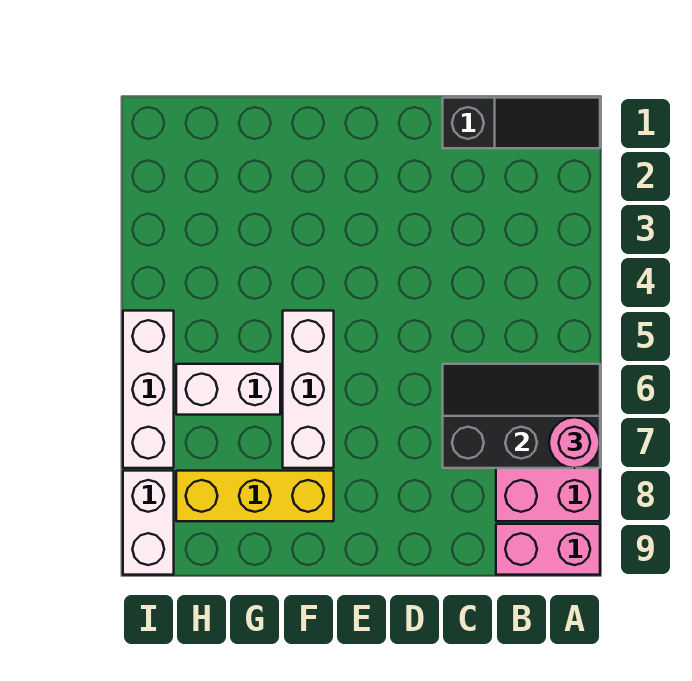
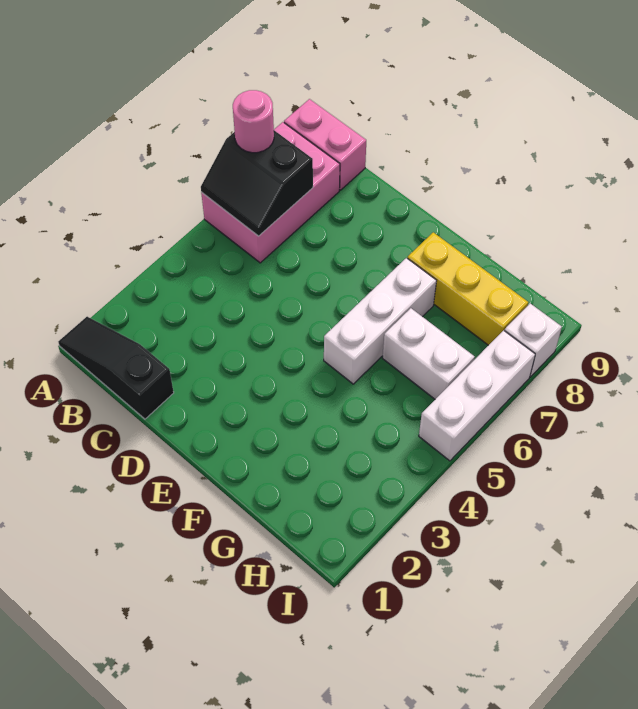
black 2x3 slope [443,364,600,468] -> black 2x2 slope [201,130,313,236]
white 1x2 brick [123,471,174,575] -> white 1x1 brick [504,303,562,377]

